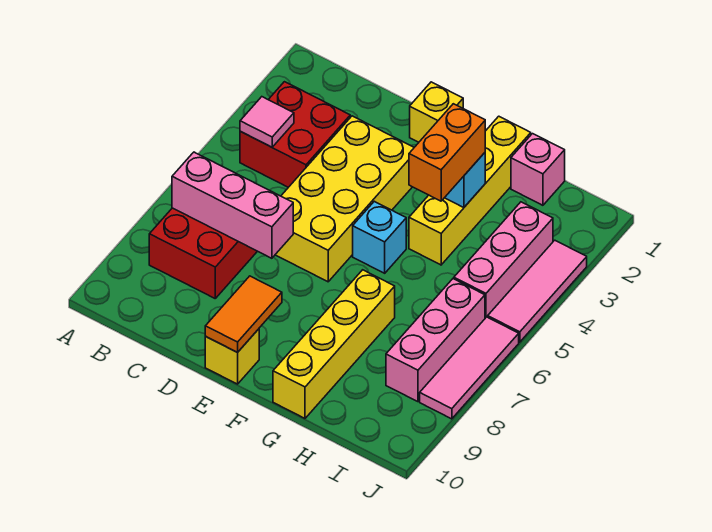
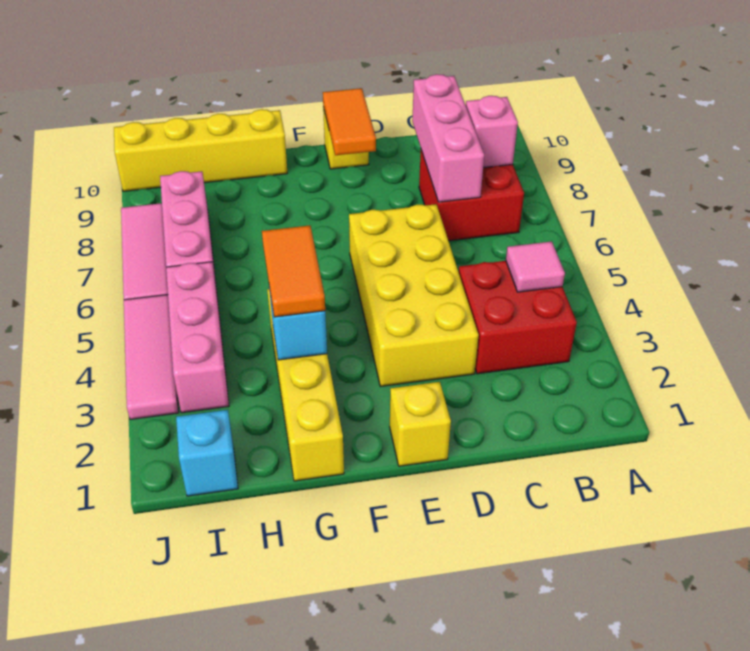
pink 1x3 brick [172,152,293,258] -> pink 1x3 brick turned to [412,74,484,202]
cyan 1x1 brick [353,201,406,273] -> cyan 1x1 brick moved to [176,410,238,496]
orange 1x2 brick [409,104,485,201] -> orange 1x2 tile [262,225,325,317]
yellow 1x4 brick [273,270,395,418] -> yellow 1x4 brick turned to [114,109,287,191]
pink 1x1 brick [511,134,565,205] -> pink 1x1 brick moved to [466,96,518,168]

